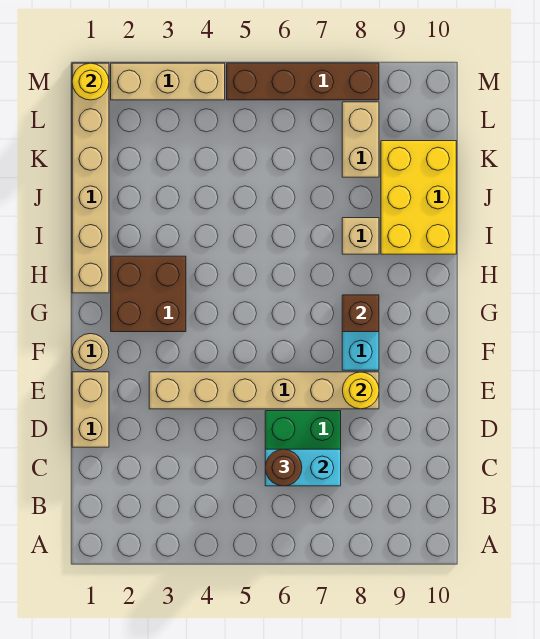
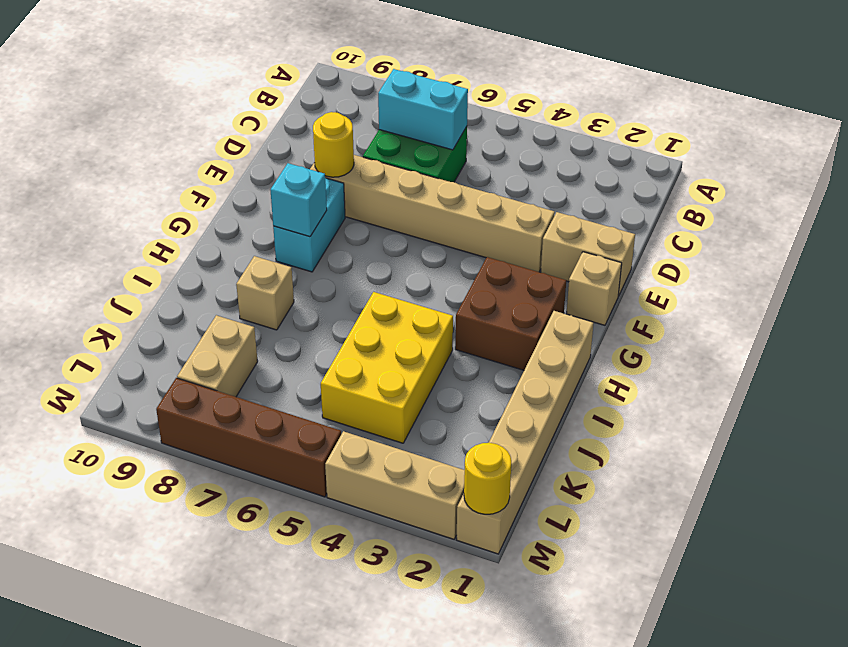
brown 1x1 round brick [265,449,302,486] -> none
tan 1x2 brick [72,372,109,447] -> tan 1x2 brick turned to [541,212,635,296]
tan 1x1 round brick [72,334,109,370] -> tan 1x1 brick [566,252,622,325]
brown 1x1 brick [342,295,379,332] -> cyan 1x1 brick [271,163,327,237]
yellow 2x3 brick [381,141,456,254] -> yellow 2x3 brick moved to [321,292,453,443]

